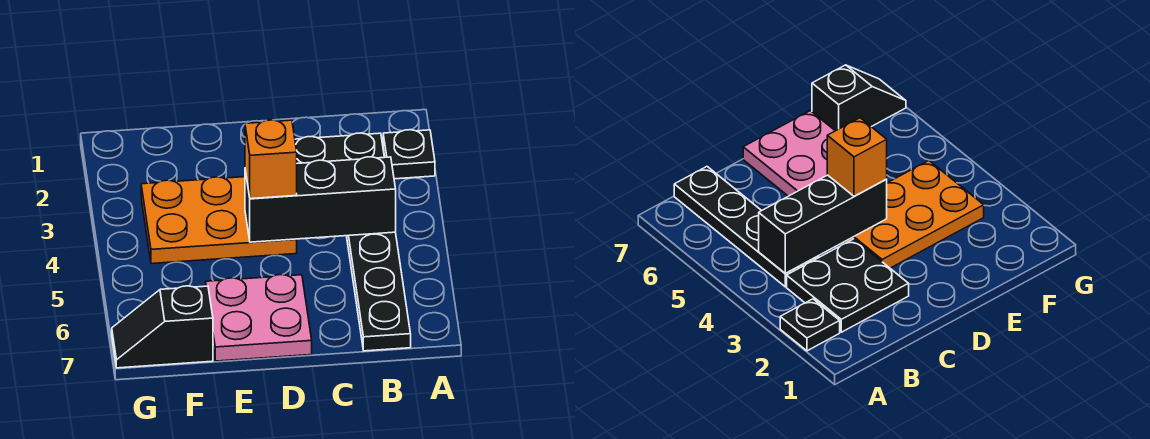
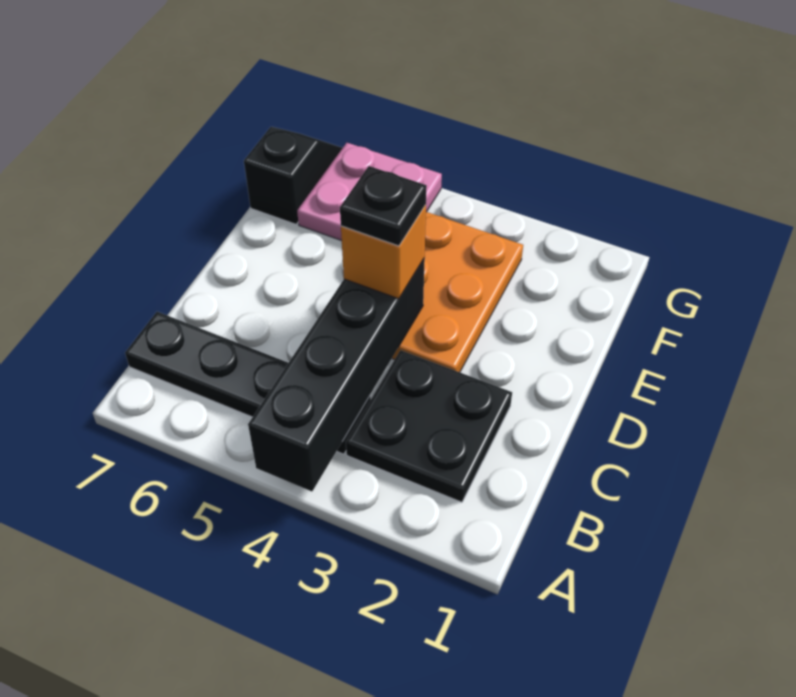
black 1x1 plate [383,130,435,179] -> black 1x1 plate moved to [340,166,427,246]
black 1x3 brick [245,157,396,242] -> black 1x4 brick [248,258,425,491]
pink 2x2 plate [206,275,312,361] -> pink 2x2 plate moved to [297,143,442,241]

